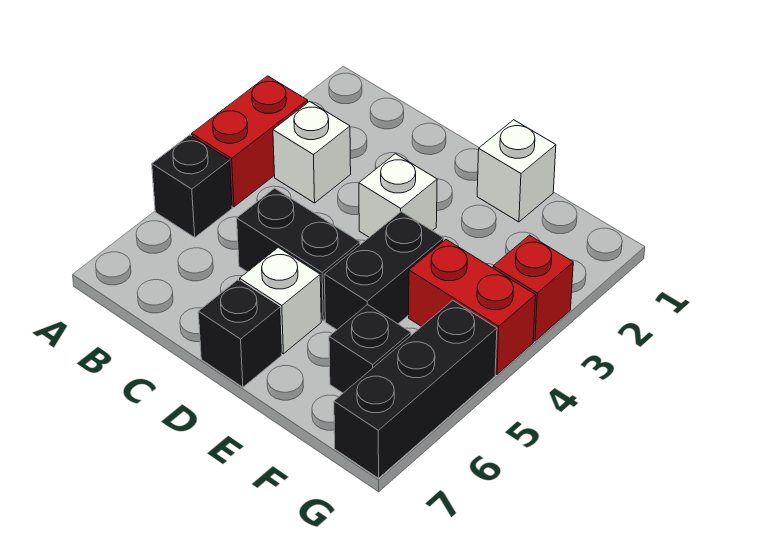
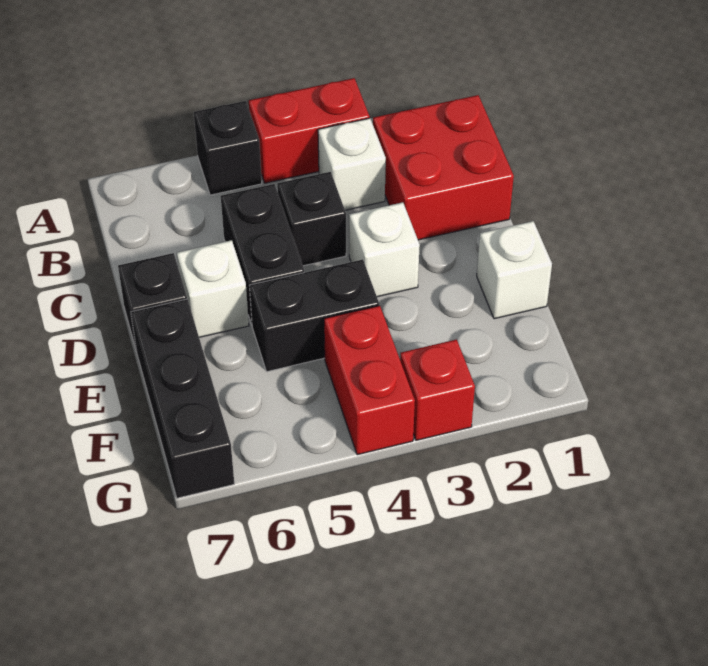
none -> red 2x2 brick [373,95,514,240]
black 1x1 brick [329,304,411,393] -> black 1x1 brick moved to [277,172,346,266]
black 1x3 brick [334,300,497,478] -> black 1x3 brick turned to [131,299,234,498]

